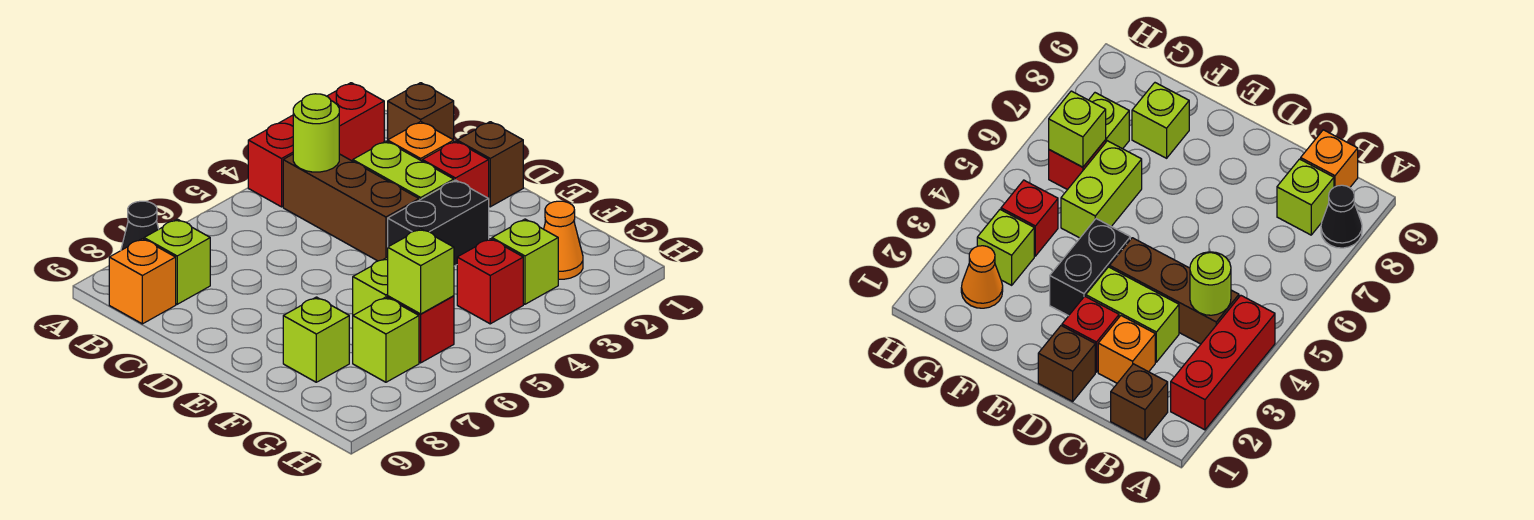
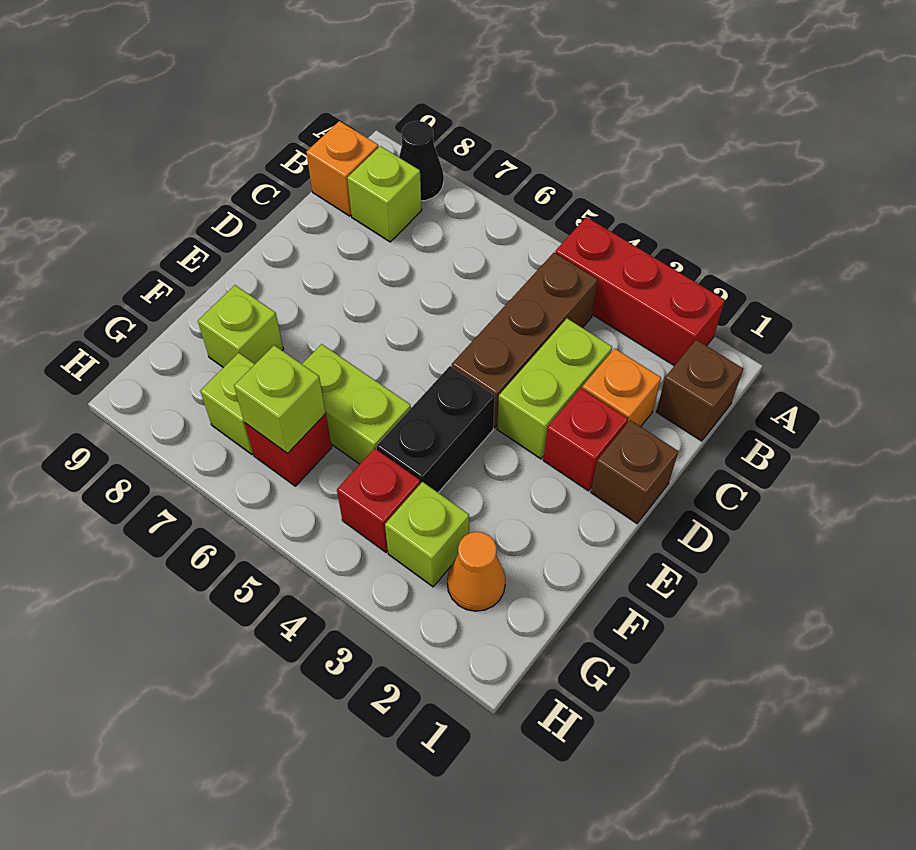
lime 1x1 round brick [293,94,339,172] -> none
black 1x2 brick [388,180,489,266] -> black 1x2 brick turned to [376,366,495,493]

